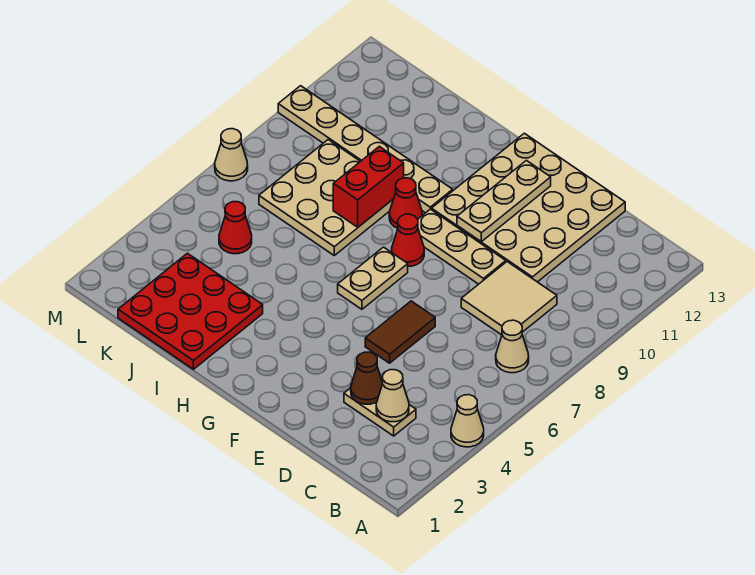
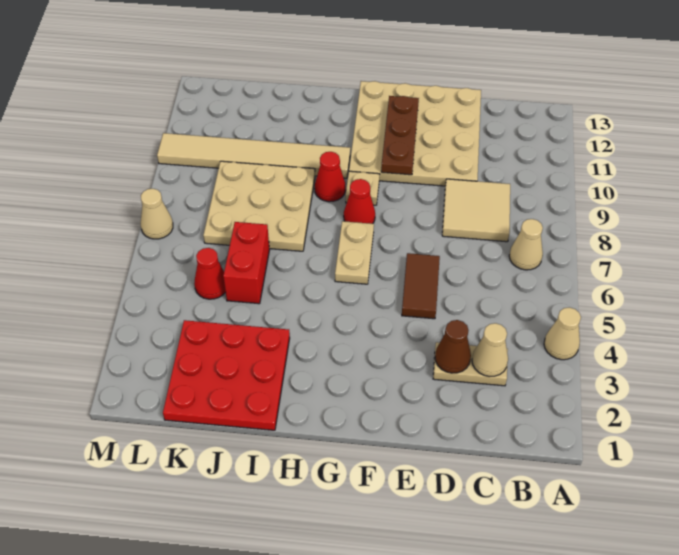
tan 1x3 plate [418,209,506,284] -> tan 1x1 plate [346,171,379,205]
tan 1x3 plate [457,160,551,242] -> brown 1x3 plate [381,96,419,175]
tan 1x6 plate [278,86,453,213] -> tan 1x6 tile [157,133,350,178]
red 1x2 brick [333,146,404,227] -> red 1x2 brick moved to [223,222,269,304]

